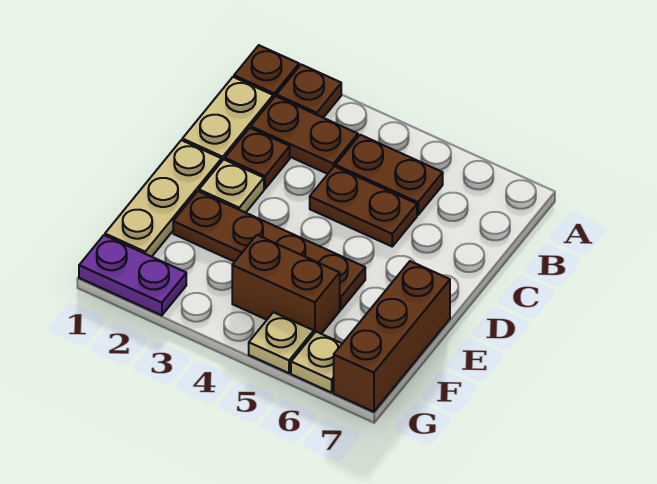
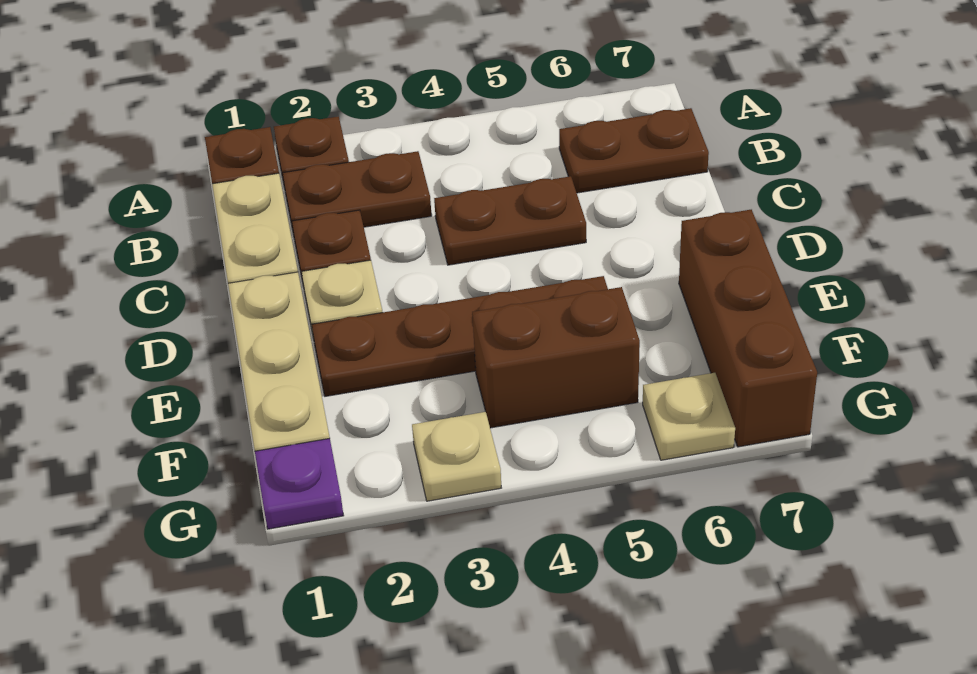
brown 1x2 plate [335,135,443,215] -> brown 1x2 plate moved to [559,108,709,193]
purple 1x2 plate [79,235,186,315] -> purple 1x1 plate [255,438,344,529]
tan 1x1 plate [249,312,314,373] -> tan 1x1 plate moved to [412,412,501,501]

